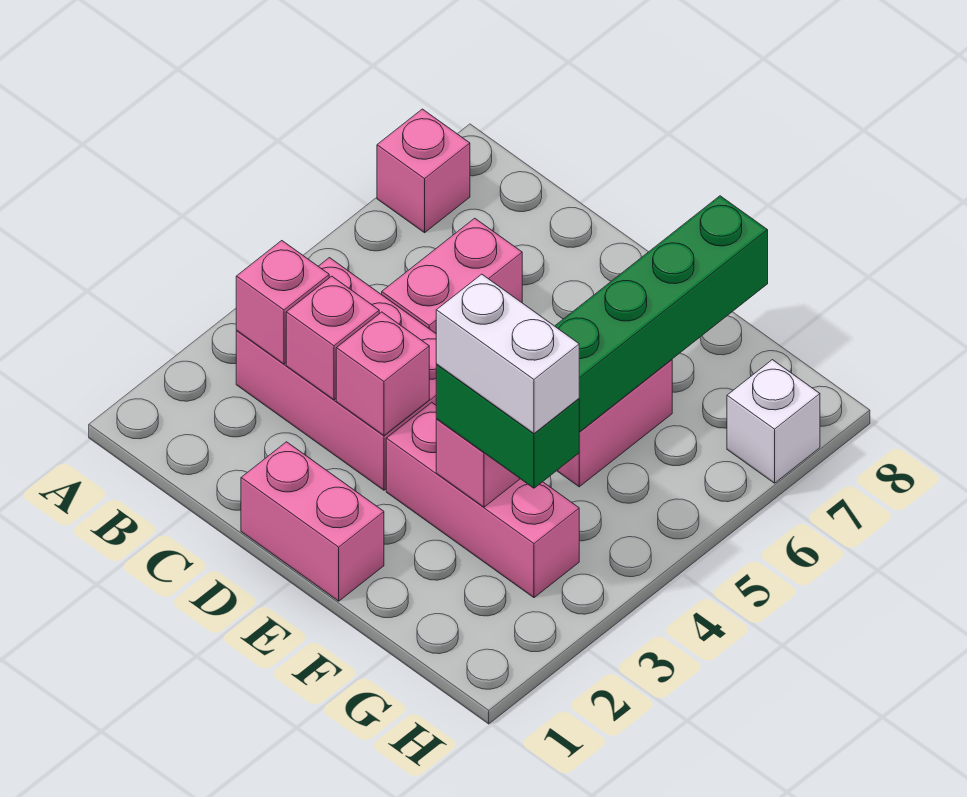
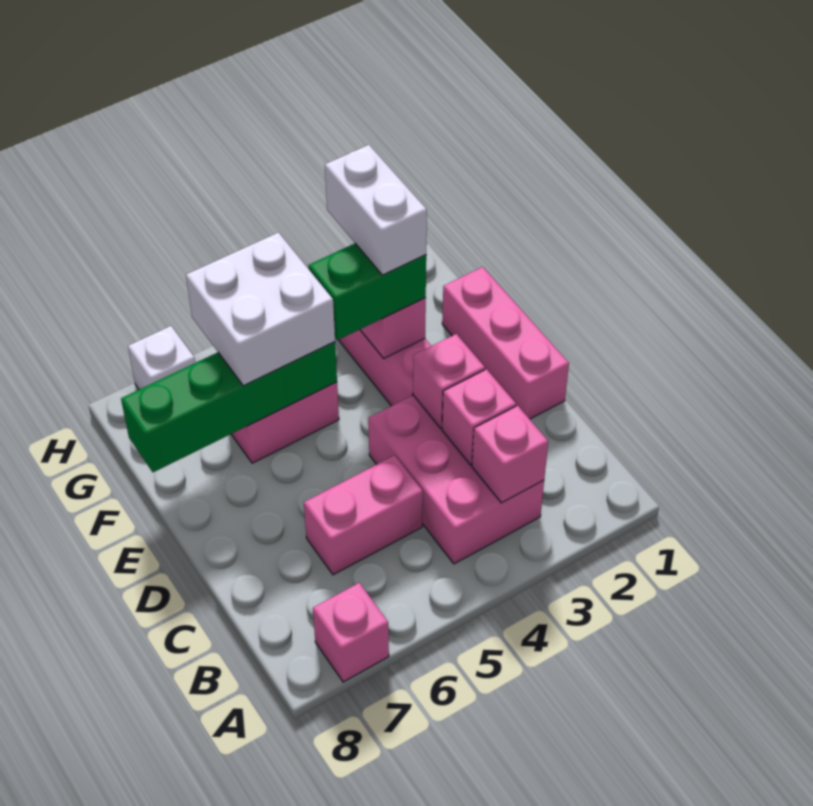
pink 1x2 brick [241,442,384,601] -> pink 1x3 brick [442,267,569,419]
green 1x2 brick [436,365,579,488] -> green 1x2 brick turned to [308,244,426,340]
none -> white 2x2 brick [186,233,335,386]

